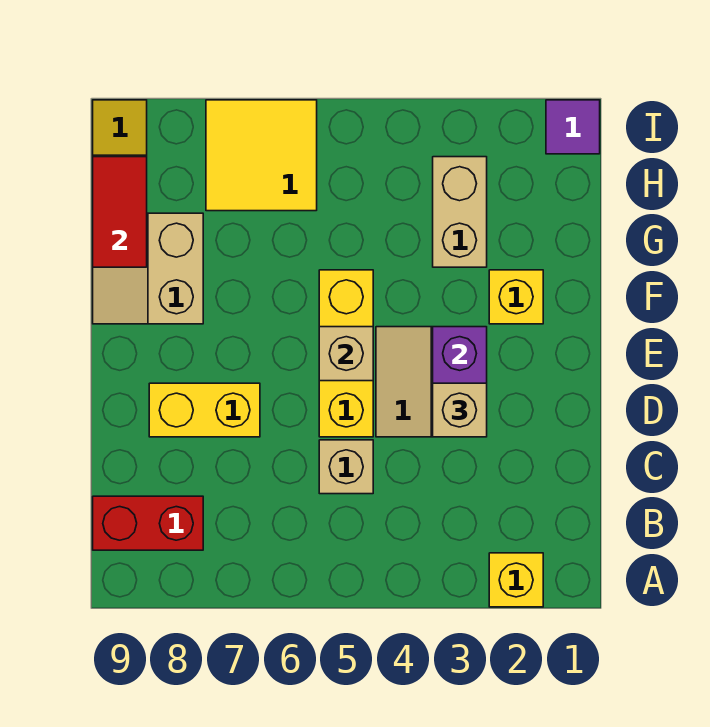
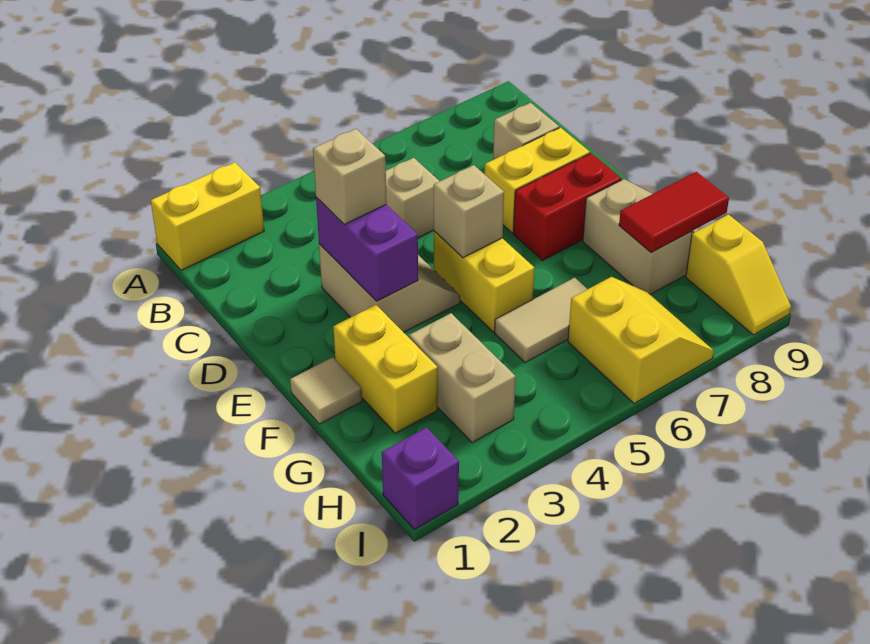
yellow 1x1 brick [489,553,543,607] -> yellow 1x2 brick [151,162,264,270]
red 1x2 brick [93,496,203,550] -> red 1x2 brick moved to [513,153,622,261]
none -> tan 1x1 brick [493,103,559,160]
yellow 1x3 brick [319,270,373,437] -> yellow 1x2 brick [434,231,534,332]
none -> tan 1x1 tile [290,357,362,424]
yellow 1x1 brick [489,270,543,324] -> yellow 1x2 brick [333,305,438,433]
none -> tan 1x2 tile [495,278,587,363]
red 1x2 tile [93,157,147,267] -> red 1x2 tile turned to [619,172,729,253]
yellow 2x2 tile [206,100,317,211] -> yellow 2x2 slope [568,277,714,403]
purple 1x1 tile [546,100,600,154] -> purple 1x1 brick [382,427,459,530]

